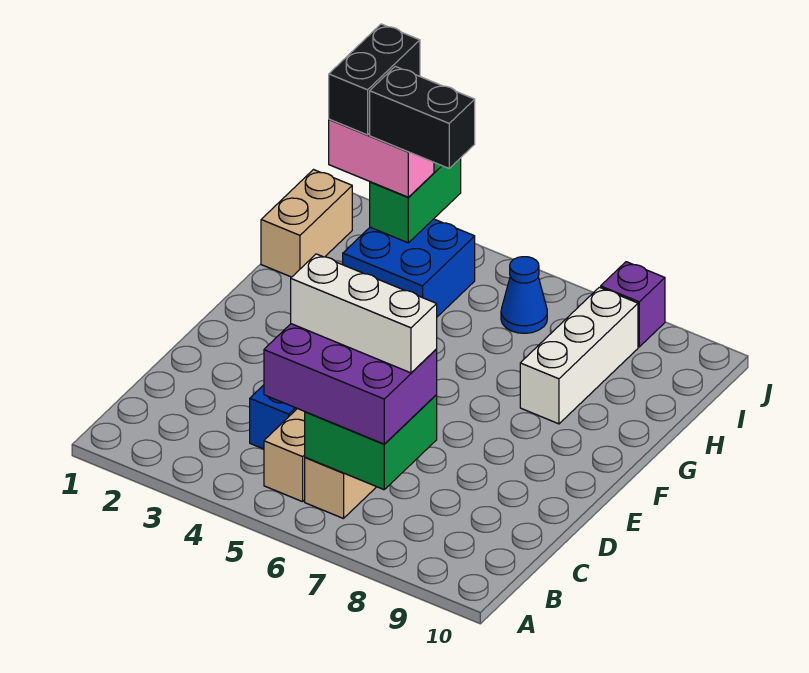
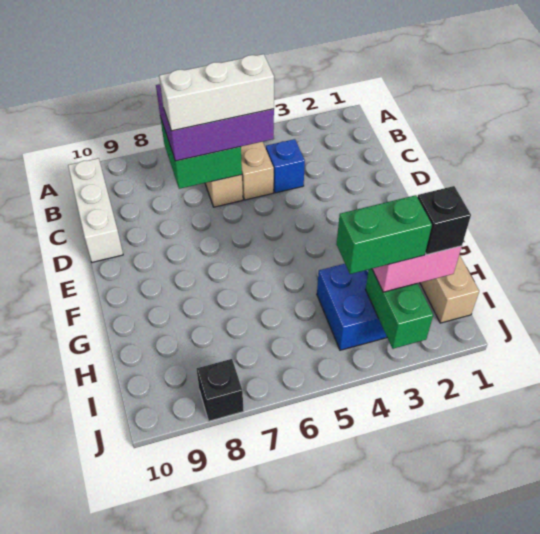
white 1x3 brick [520,287,638,424] -> white 1x3 brick moved to [68,158,123,262]
black 1x2 brick [329,24,420,135] -> black 1x1 brick [417,186,471,255]
black 1x2 brick [370,66,475,168] -> green 1x2 brick [336,195,432,274]
blue 1x1 cone [501,257,547,333] -> none
purple 1x1 brick [601,262,665,347] -> black 1x1 brick [196,359,244,421]

